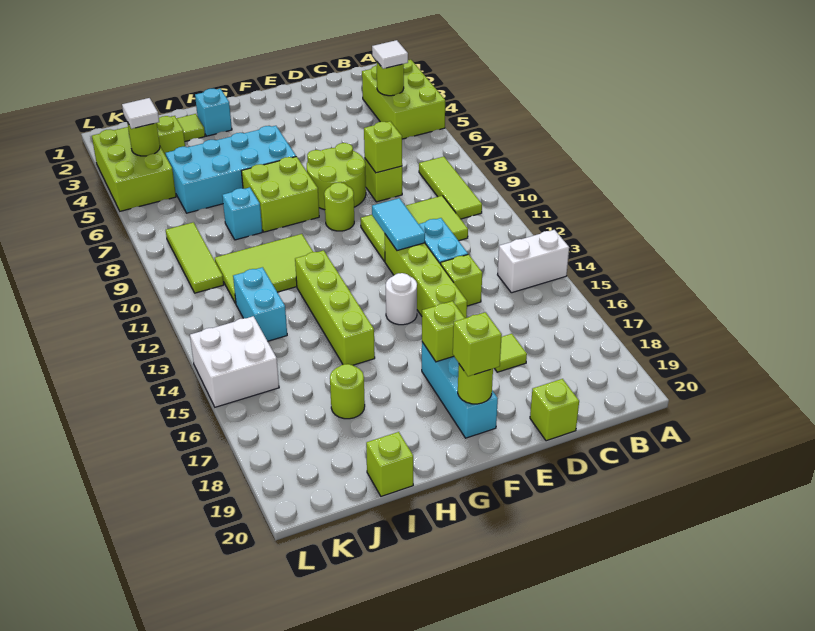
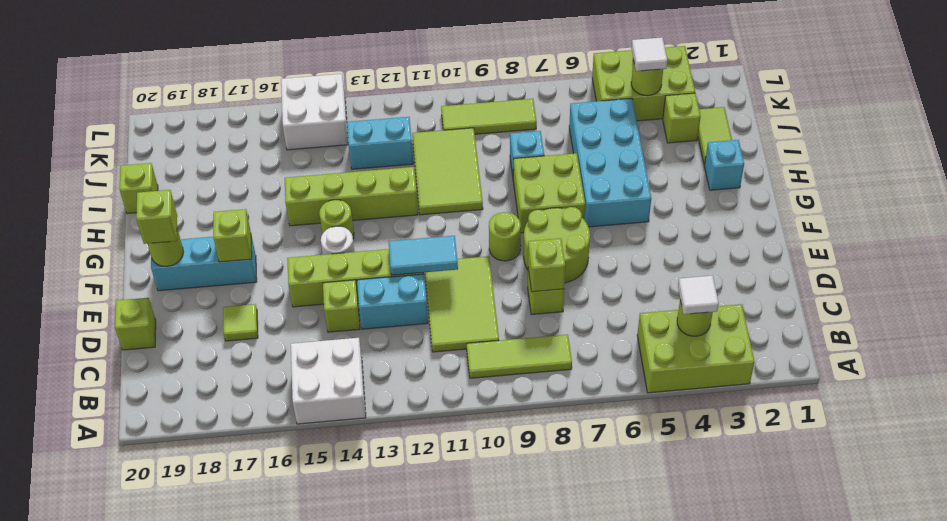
white 1x2 brick [498,230,569,293] -> white 2x2 brick [291,338,366,424]
lime 1x1 round brick [330,364,365,419] -> lime 1x1 round brick moved to [319,200,354,238]

